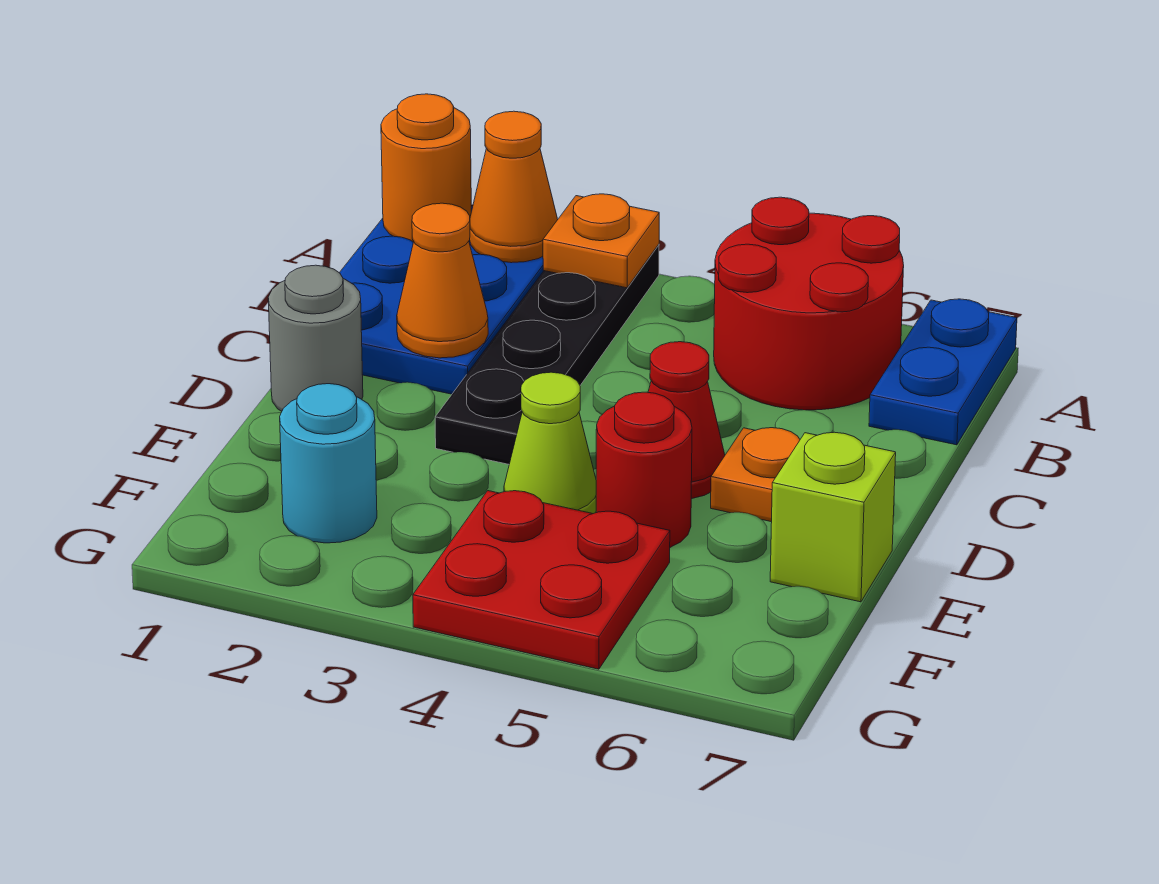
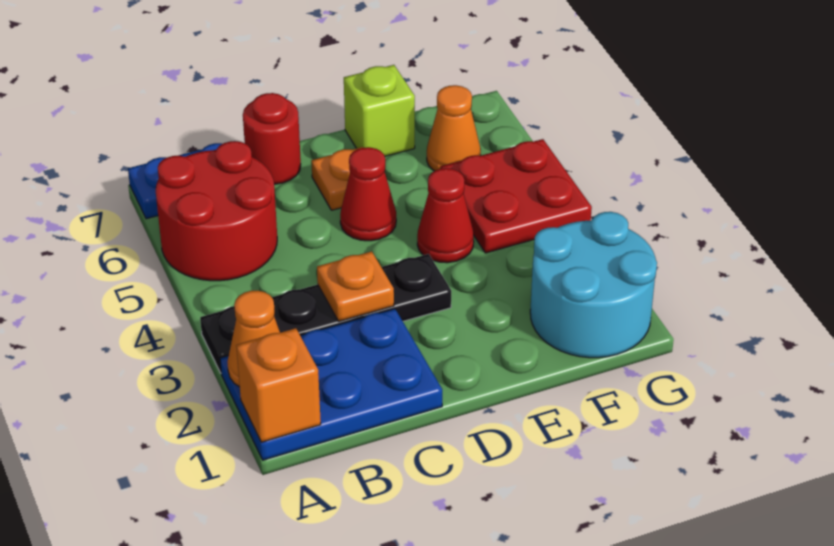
orange 1x1 round brick [381,94,471,242] -> orange 1x1 brick [236,328,321,442]
orange 1x1 plate [543,194,659,288] -> orange 1x1 plate moved to [317,251,394,321]
orange 1x1 cone [397,203,488,358] -> orange 1x1 cone moved to [427,85,481,171]
grey 1x1 round brick [268,265,363,411] -> none
lime 1x1 cone [504,372,596,514] -> red 1x1 cone [417,168,474,263]
red 1x1 round brick [596,392,692,547] -> red 1x1 round brick moved to [243,93,301,184]
cyan 1x1 round brick [280,384,377,543] -> cyan 2x2 round brick [530,212,657,358]

